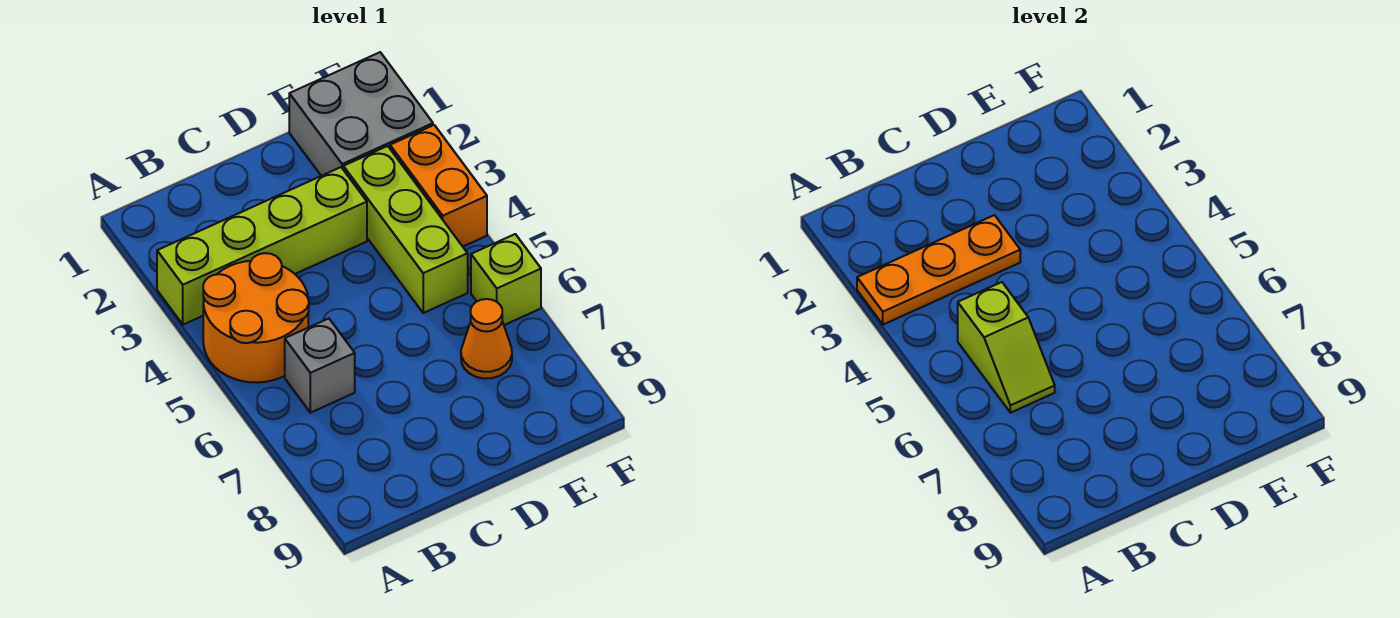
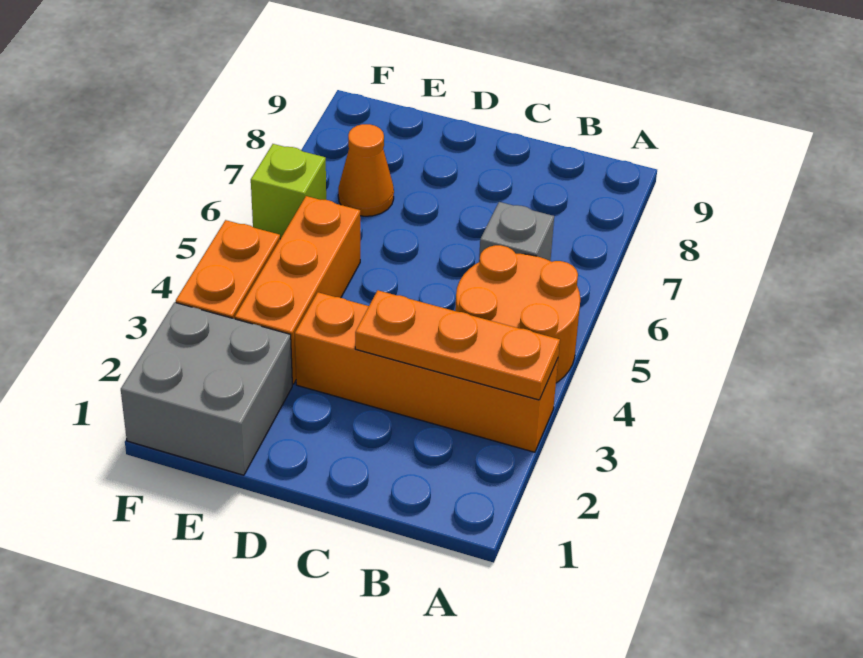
lime 1x4 brick [157,167,367,325] -> orange 1x4 brick [295,292,558,452]
lime 1x2 slope [958,282,1055,413] -> none
lime 1x3 brick [343,146,468,313] -> orange 1x3 brick [235,196,360,384]

